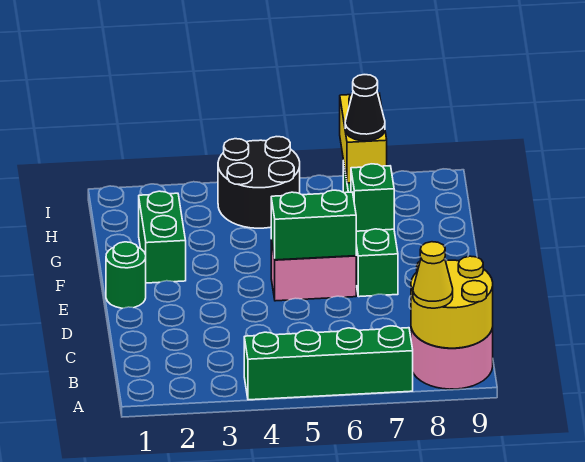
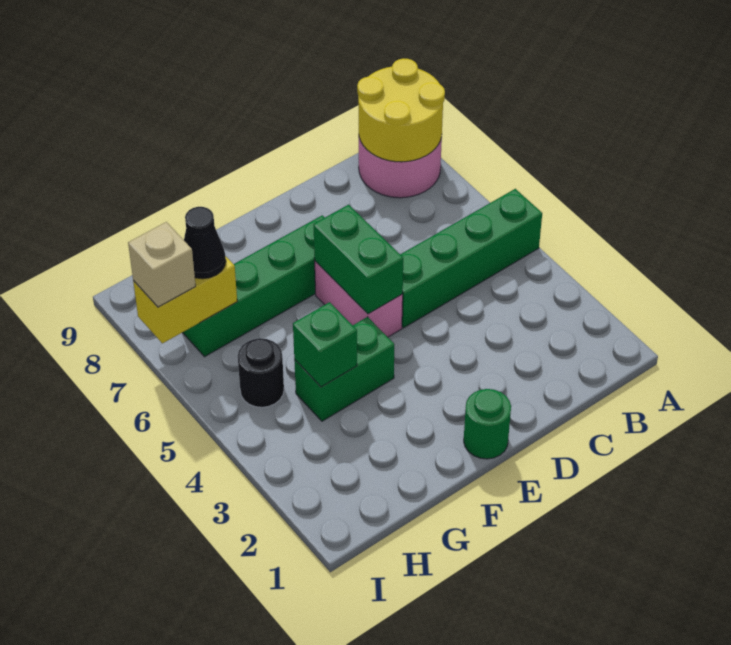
green 1x4 brick [244,326,413,400] -> green 1x4 brick turned to [400,189,542,328]
yellow 1x1 cone [413,242,453,308] -> none
green 1x2 brick [139,191,186,283] -> green 1x2 brick moved to [294,317,394,421]
green 1x1 brick [351,164,394,231] -> green 1x1 brick moved to [293,302,357,387]
black 2x2 round brick [218,137,300,228] -> black 1x1 round brick [238,338,284,407]
none -> tan 1x1 brick [128,222,196,307]

